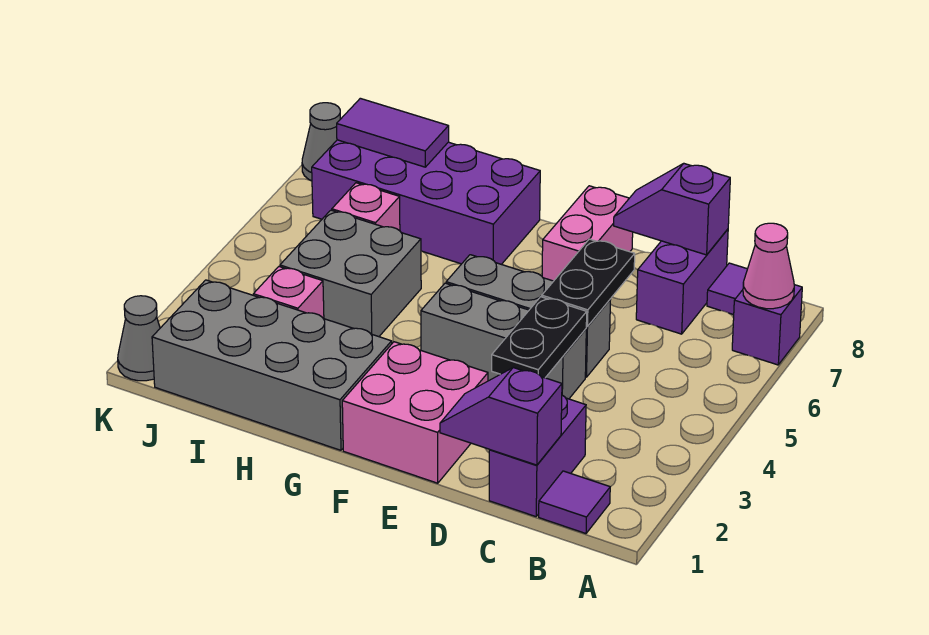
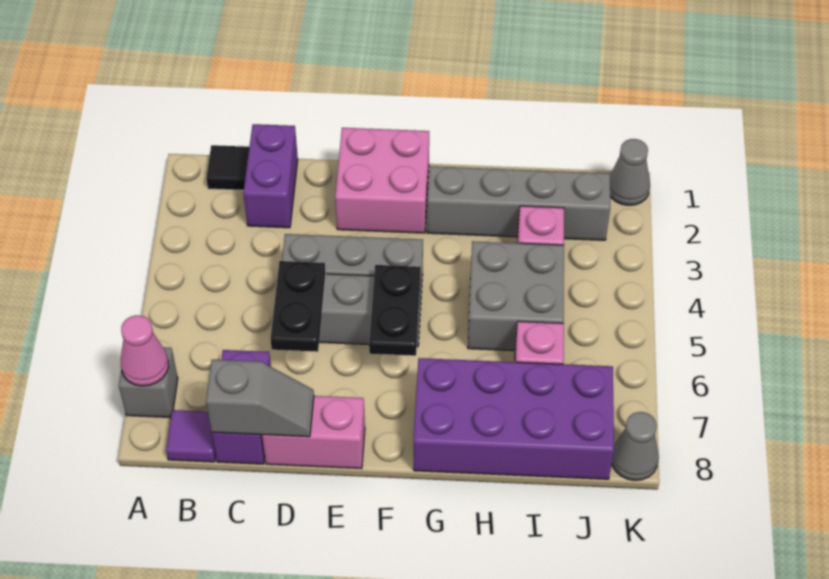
purple 1x1 brick [732,285,802,365] -> grey 1x1 brick [119,347,178,418]
purple 1x1 tile [539,471,610,534] -> black 1x1 tile [206,145,249,190]
purple 1x2 slope [440,368,562,465] -> none
purple 1x2 slope [614,163,730,255] -> grey 1x2 slope [206,360,314,437]
black 1x2 plate [492,297,587,378] -> black 1x2 plate moved to [369,265,421,356]
pink 1x2 brick [542,186,633,281] -> pink 1x2 brick turned to [262,396,365,468]
grey 2x4 brick [152,280,392,450] -> grey 1x4 brick [427,166,610,240]
purple 1x2 tile [337,98,449,167] -> none

